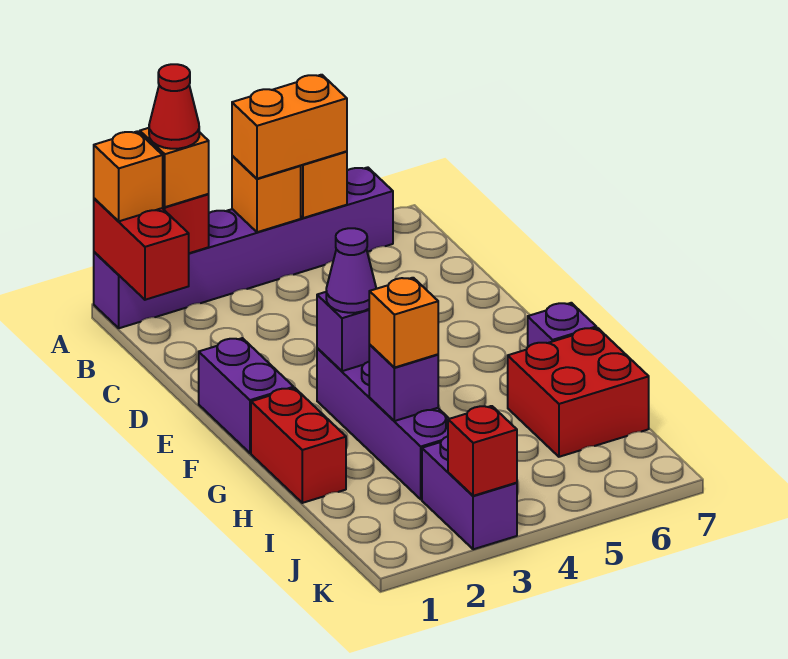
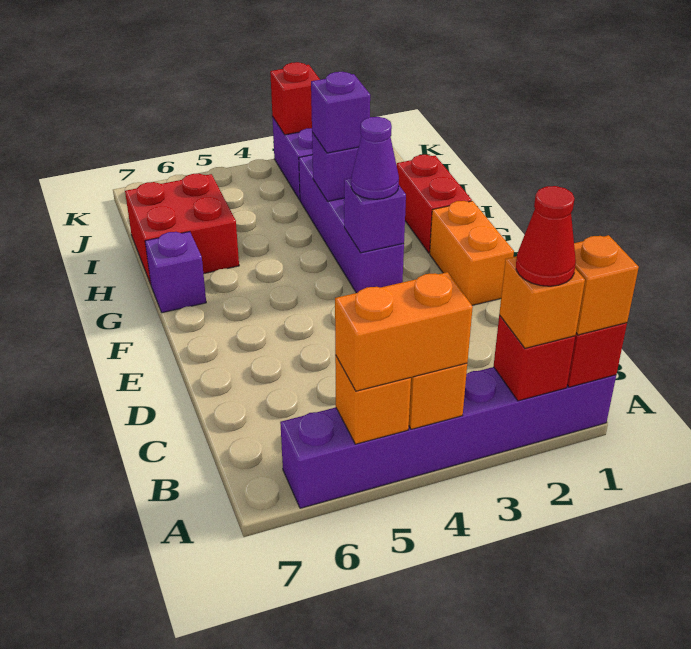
purple 1x2 brick [199,338,294,453] -> orange 1x2 brick [430,201,514,305]
orange 1x1 brick [369,278,438,368] -> purple 1x1 brick [311,72,370,153]

